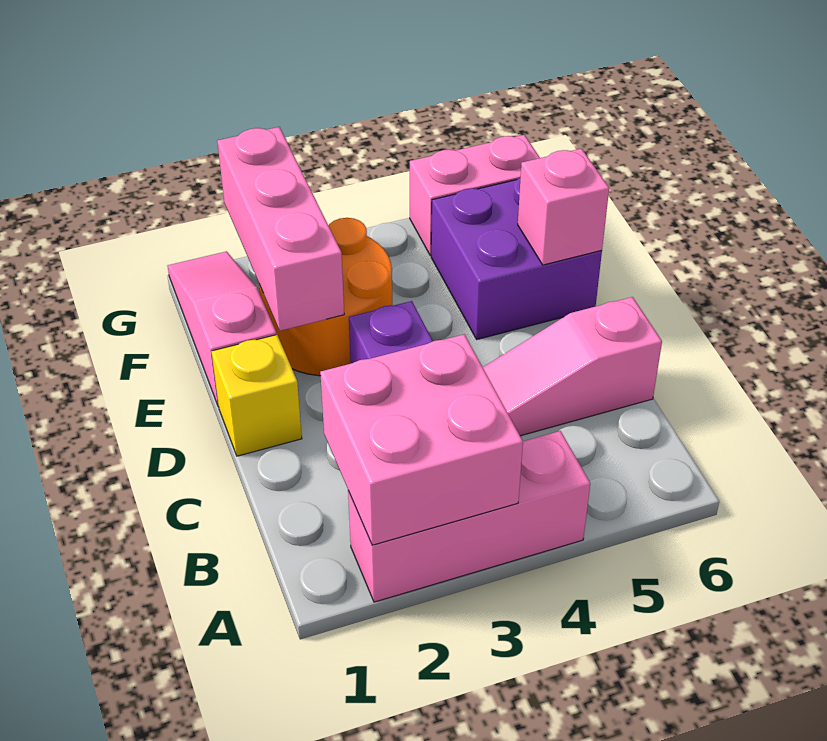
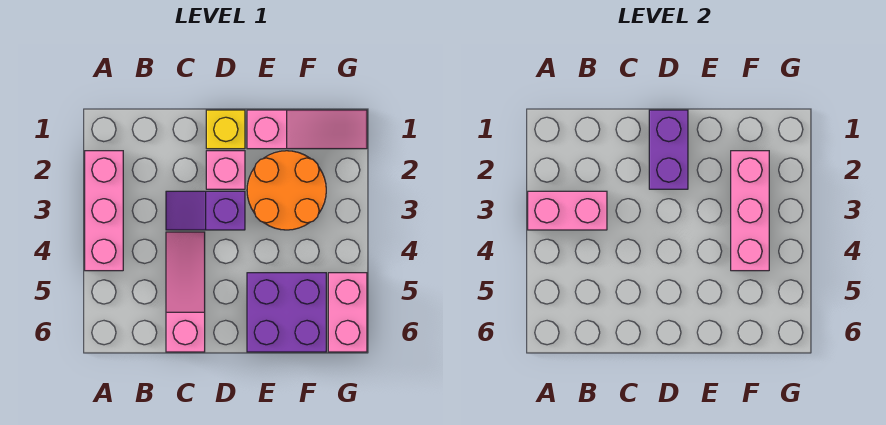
pink 2x2 brick [320,334,523,545] -> pink 1x2 brick [528,191,607,230]
none -> purple 1x2 brick [649,110,688,189]
pink 1x3 brick [217,127,344,331] -> pink 1x3 brick turned to [731,151,769,271]
pink 1x1 brick [518,149,609,265] -> pink 1x1 brick moved to [206,151,245,189]

